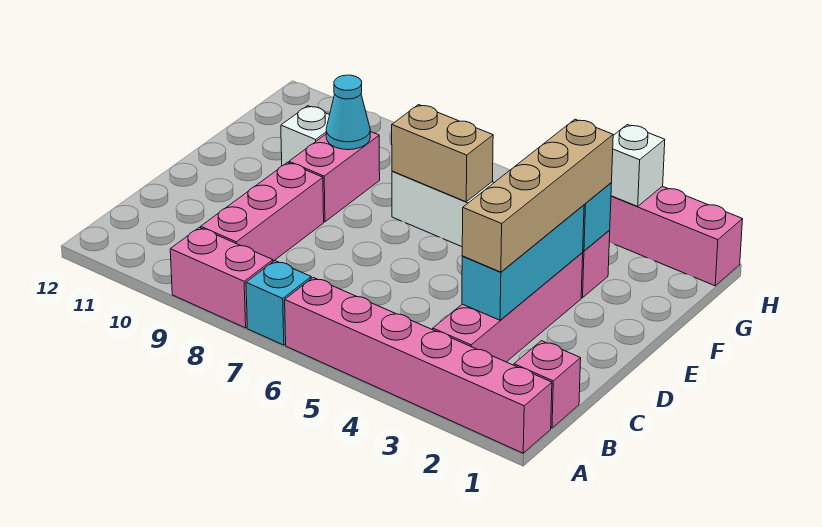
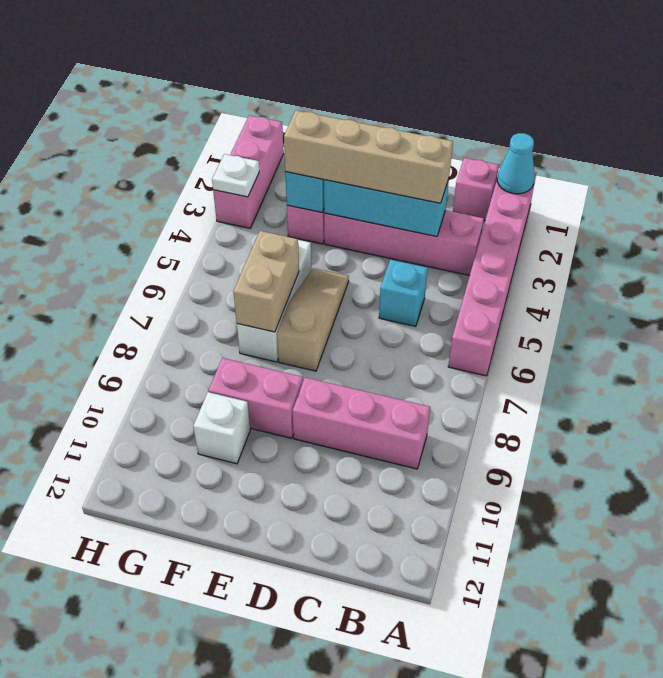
cyan 1x1 brick [246,261,311,345] -> cyan 1x1 brick moved to [379,260,428,326]
pink 1x2 brick [170,227,273,328] -> none
none -> tan 1x3 slope [277,268,349,371]
cyan 1x1 cone [326,75,370,150] -> cyan 1x1 cone moved to [497,133,535,194]
white 1x1 brick [611,125,665,206] -> white 1x1 plate [212,154,259,197]

